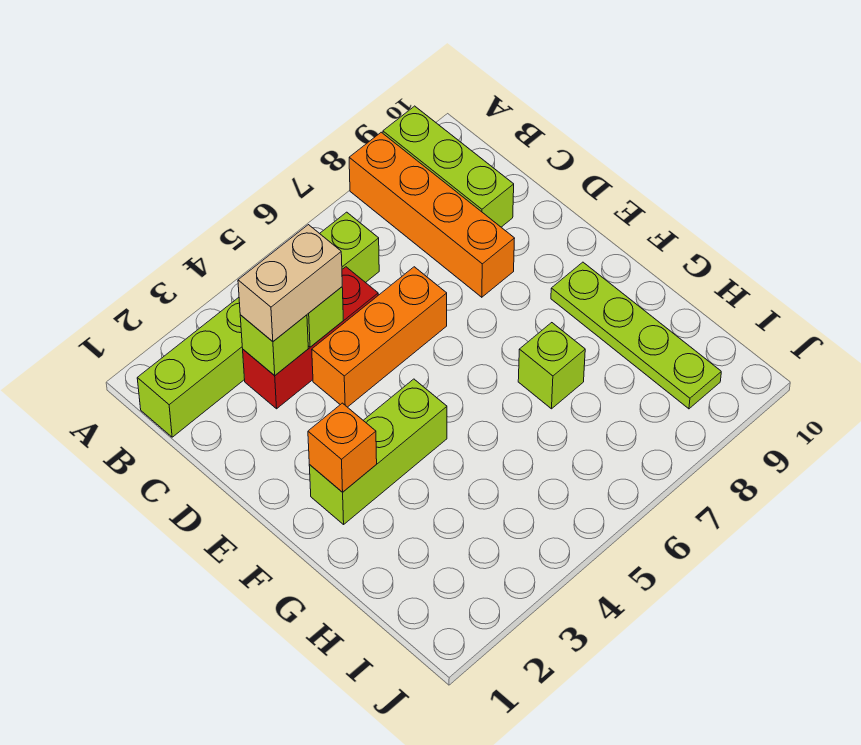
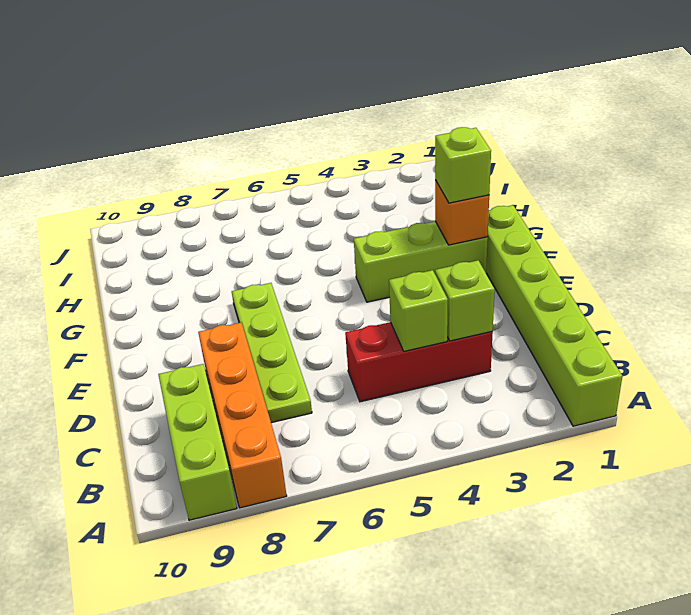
lime 1x6 brick [137,212,379,437] -> lime 1x6 brick turned to [486,205,622,426]
tan 1x2 brick [238,225,342,341] -> none
orange 1x3 brick [312,267,447,407] -> none
lime 1x4 plate [551,262,721,409] -> lime 1x4 plate moved to [232,283,312,423]
lime 1x1 brick [518,323,585,409] -> lime 1x1 brick moved to [435,127,491,203]

